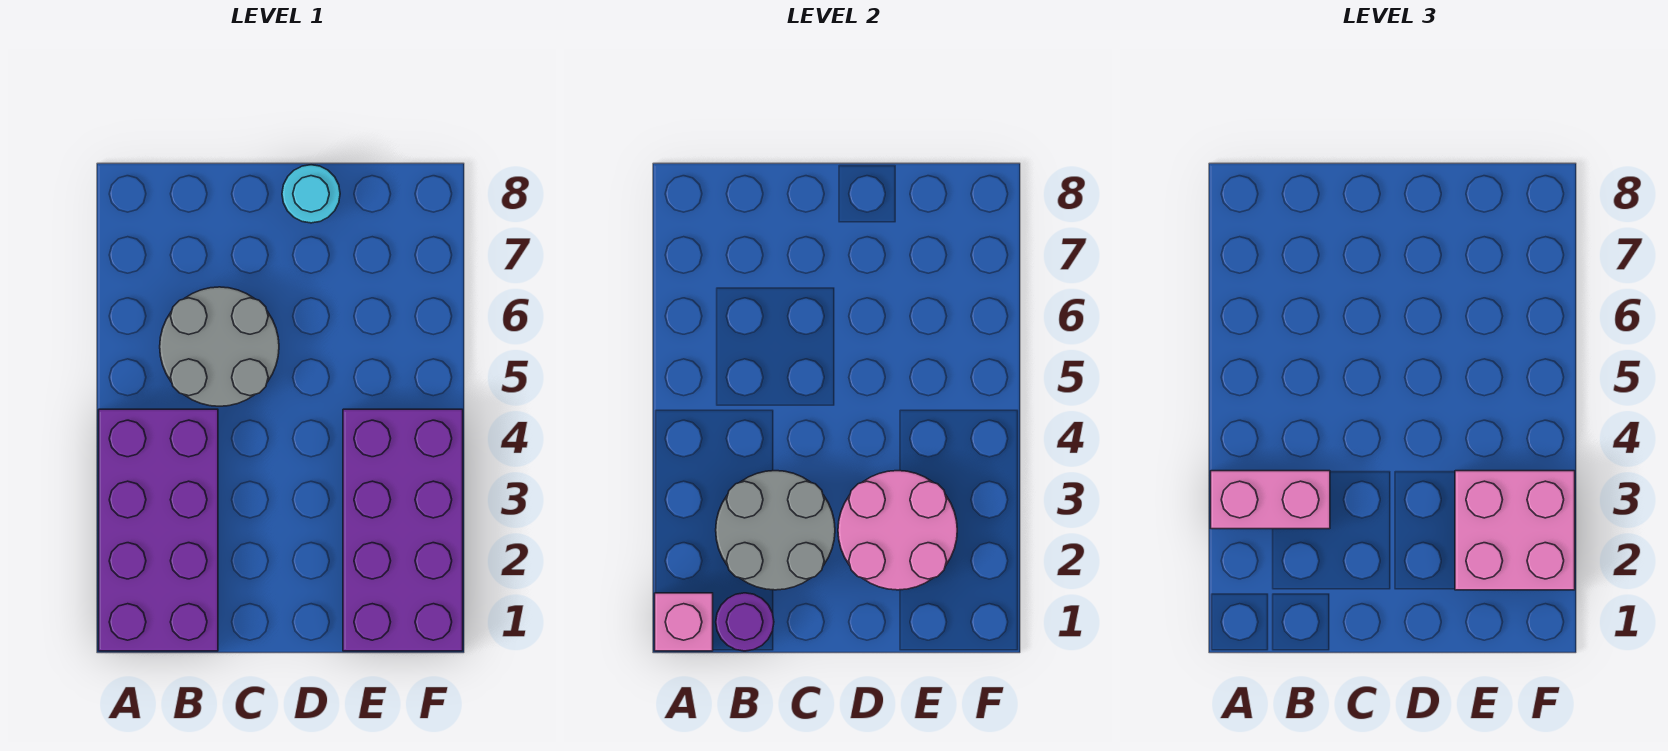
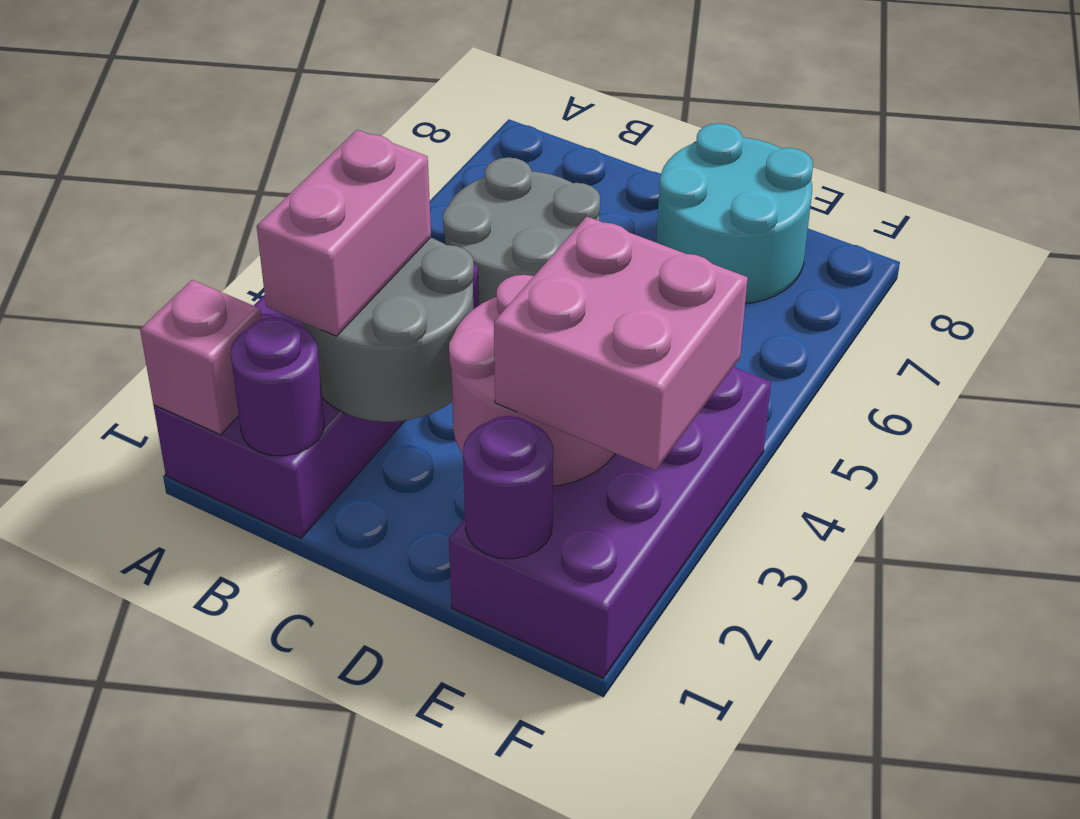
pink 1x2 brick [1211,471,1330,529] -> pink 1x2 brick turned to [257,130,431,336]
cyan 1x1 round brick [282,165,340,223] -> cyan 2x2 round brick [656,123,813,303]
none -> purple 1x1 round brick [463,416,553,559]

